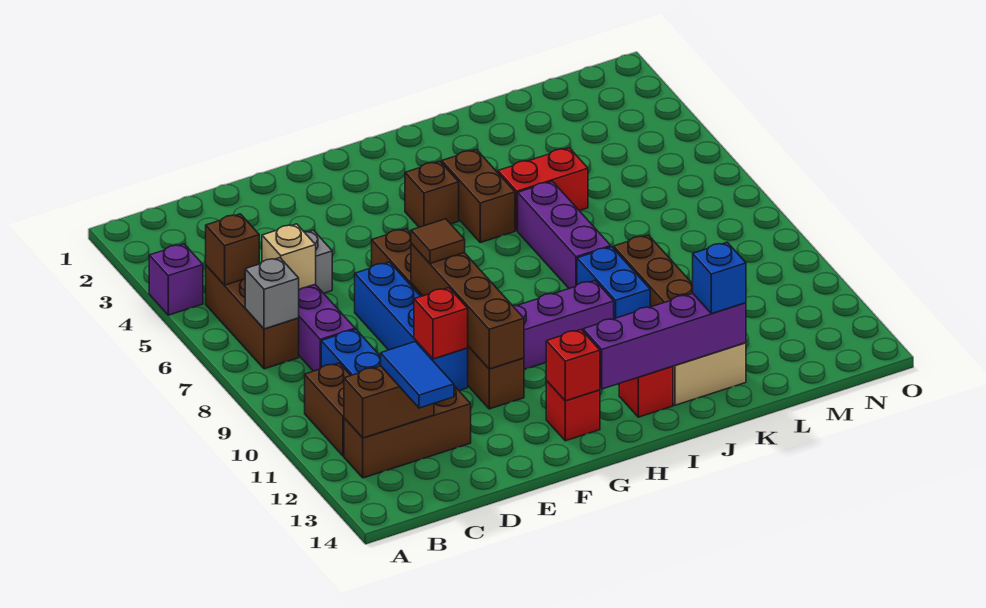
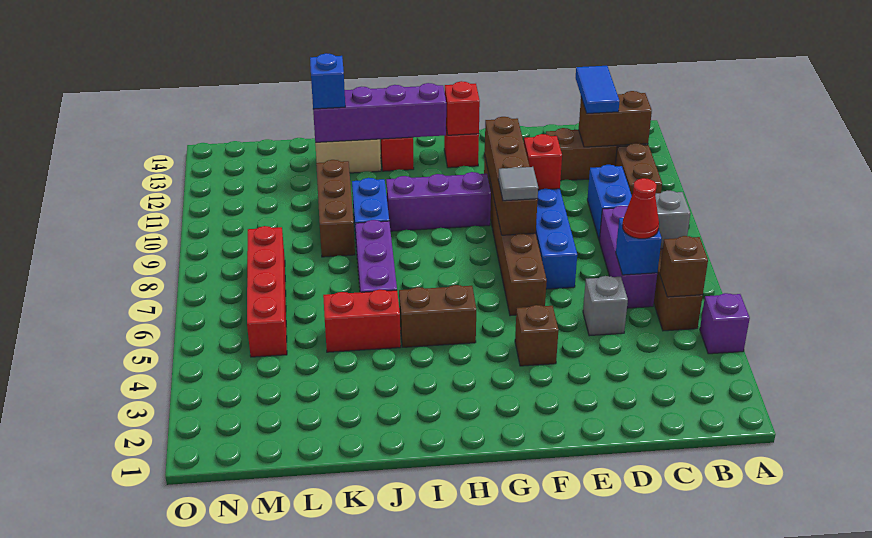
tan 1x1 brick [262,224,316,289] -> blue 1x1 brick [616,218,662,275]
none -> red 1x1 cone [622,178,659,239]
brown 1x1 tile [411,219,465,264] -> grey 1x1 tile [498,167,538,201]
brown 1x1 brick [405,161,459,227] -> brown 1x1 brick moved to [515,305,558,366]
brown 1x2 brick [442,149,515,243] -> brown 1x2 brick turned to [399,285,476,347]
none -> red 1x4 brick [247,226,287,357]

